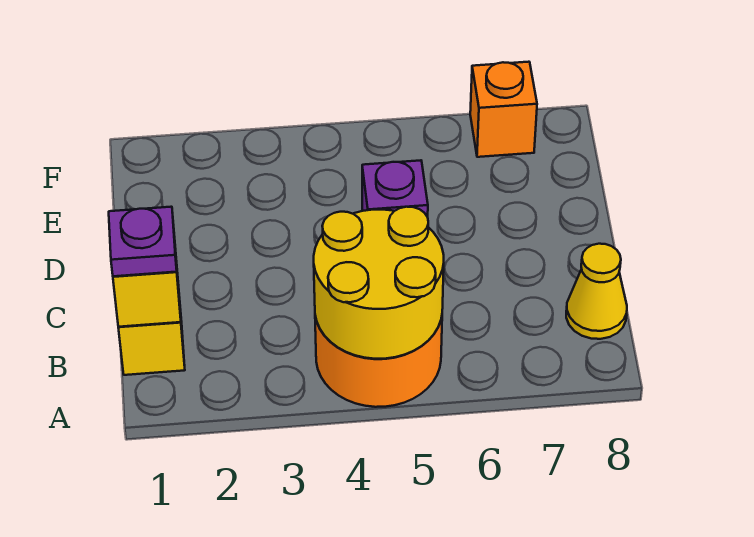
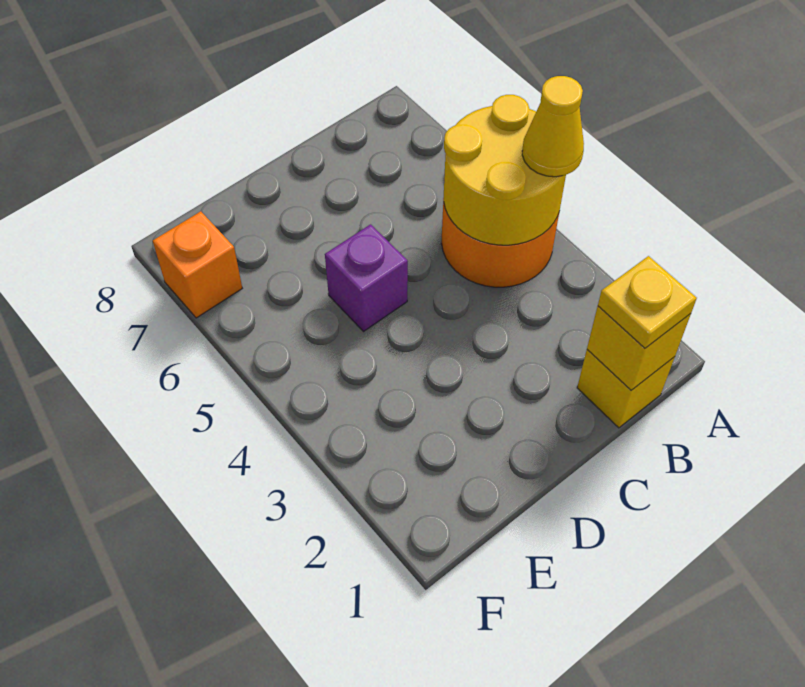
purple 1x1 plate [109,207,177,276] -> yellow 1x1 plate [598,256,697,348]
yellow 1x1 cone [566,244,627,339] -> yellow 1x1 cone moved to [522,76,584,177]

